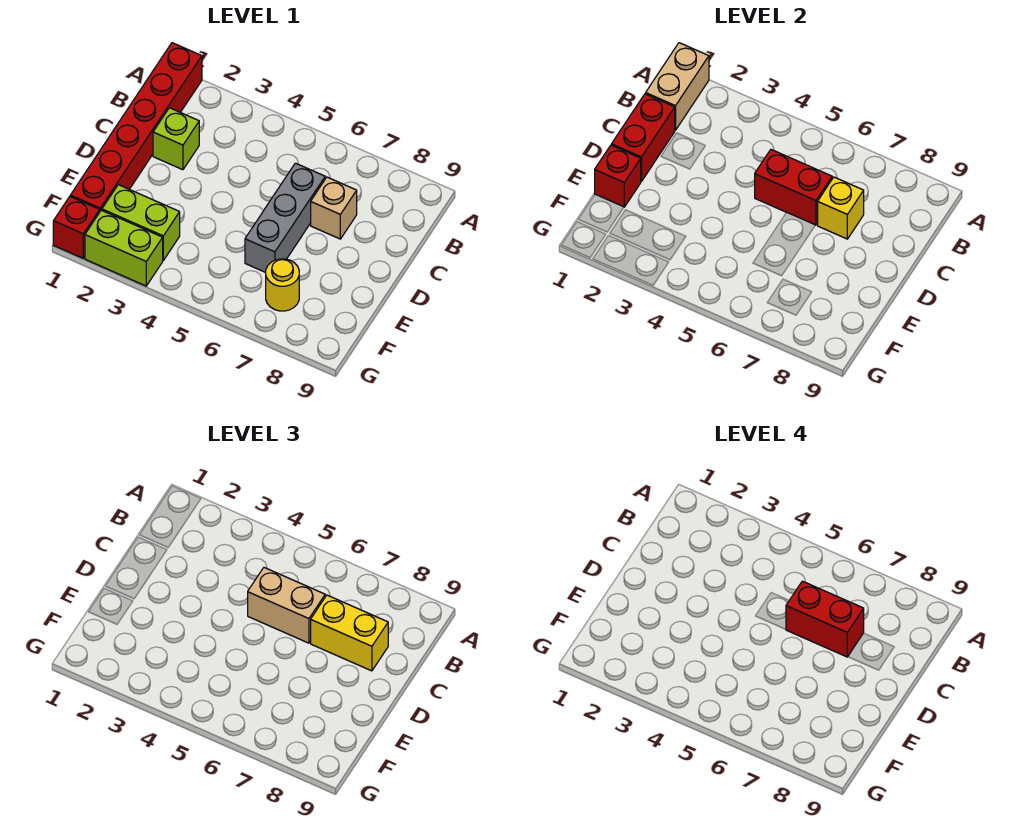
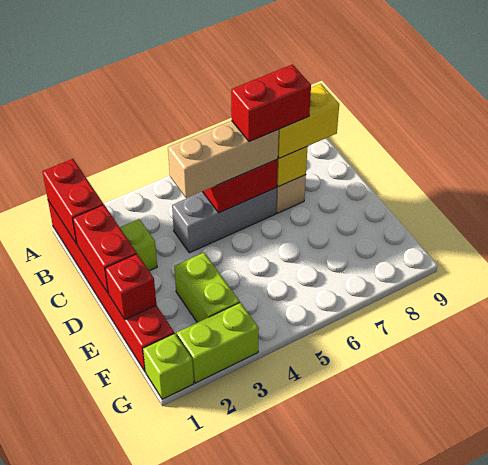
tan 1x2 brick [646,43,709,130] -> red 1x2 brick [42,159,104,244]
tan 1x2 brick [248,568,325,643] -> tan 1x3 brick [168,121,279,198]
grey 1x3 brick [245,163,325,272] -> grey 1x3 brick turned to [172,188,277,253]
lime 1x2 brick [102,185,180,260] -> lime 1x2 brick turned to [174,253,240,323]
yellow 1x1 round brick [266,259,299,311] -> none
red 1x1 brick [53,197,100,258] -> lime 1x1 brick [143,333,194,399]

